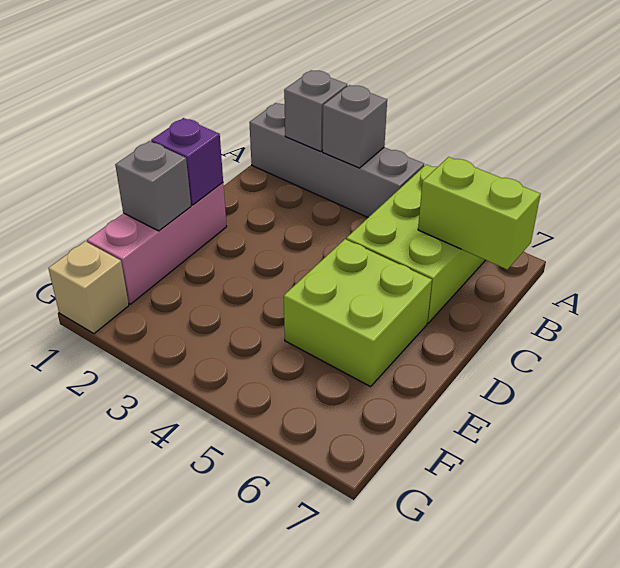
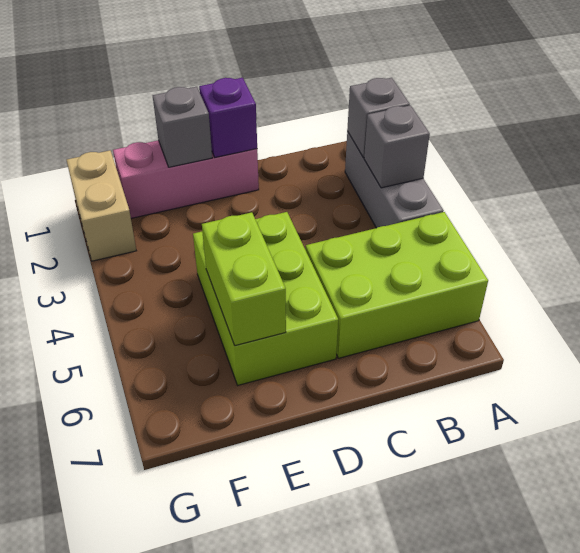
grey 1x4 brick [249,103,424,217] -> grey 1x3 brick [345,132,444,228]
lime 1x2 brick [418,157,540,269] -> lime 1x2 brick moved to [202,212,286,346]
lime 2x2 brick [284,239,432,387] -> lime 2x3 brick [193,212,338,385]
tan 1x1 brick [48,241,129,334] -> tan 1x2 brick [67,150,136,261]

